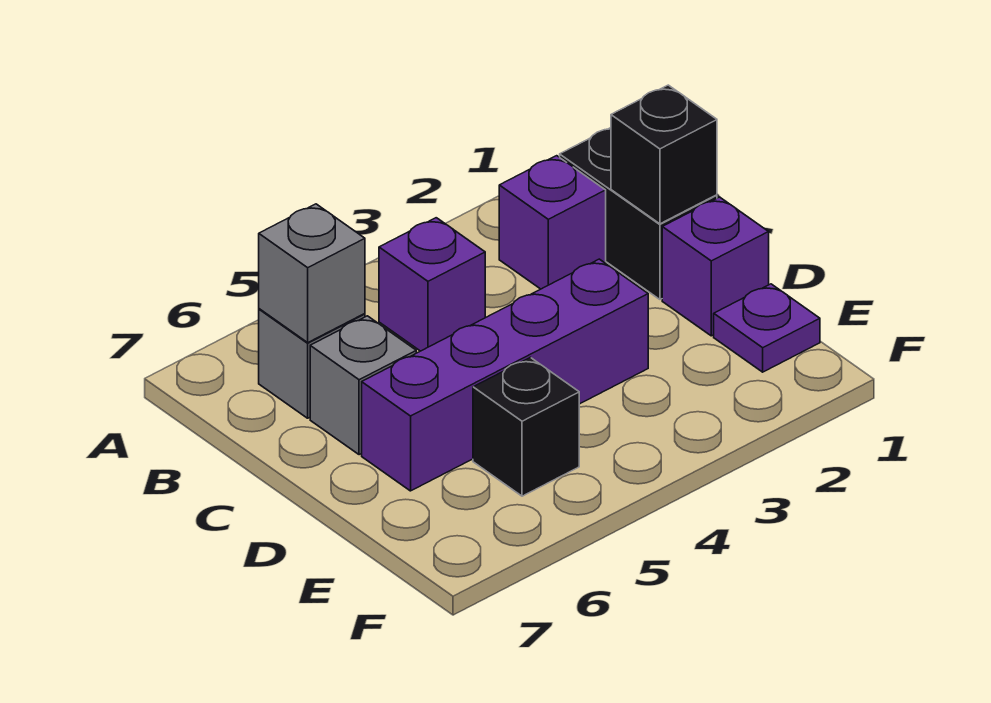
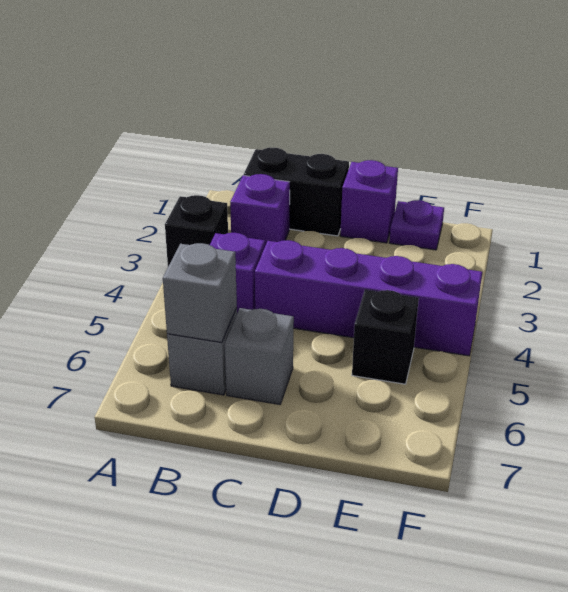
black 1x1 brick [611,85,717,224] -> black 1x1 brick moved to [165,195,228,266]
purple 1x4 brick [362,259,648,491] -> purple 1x4 brick turned to [255,240,482,356]

